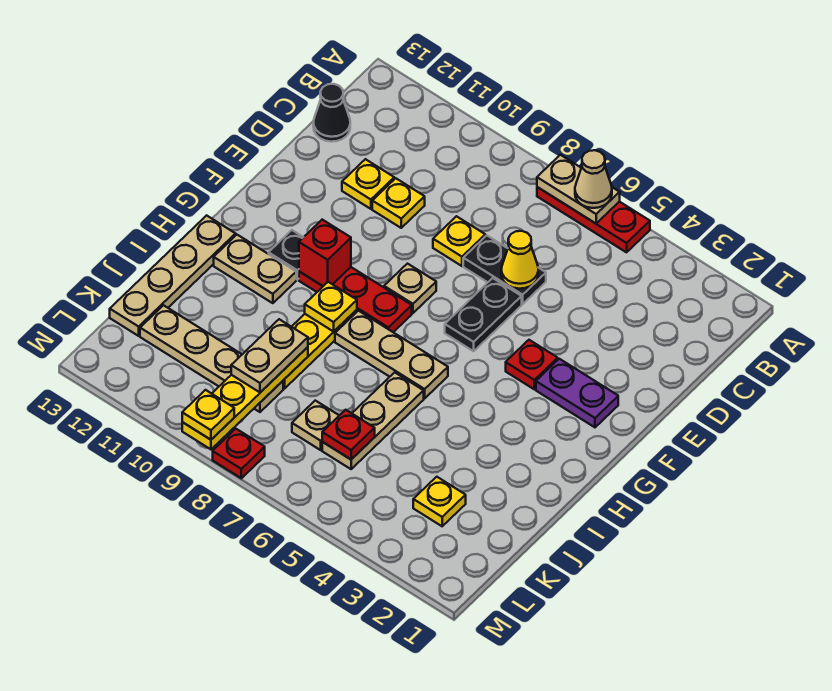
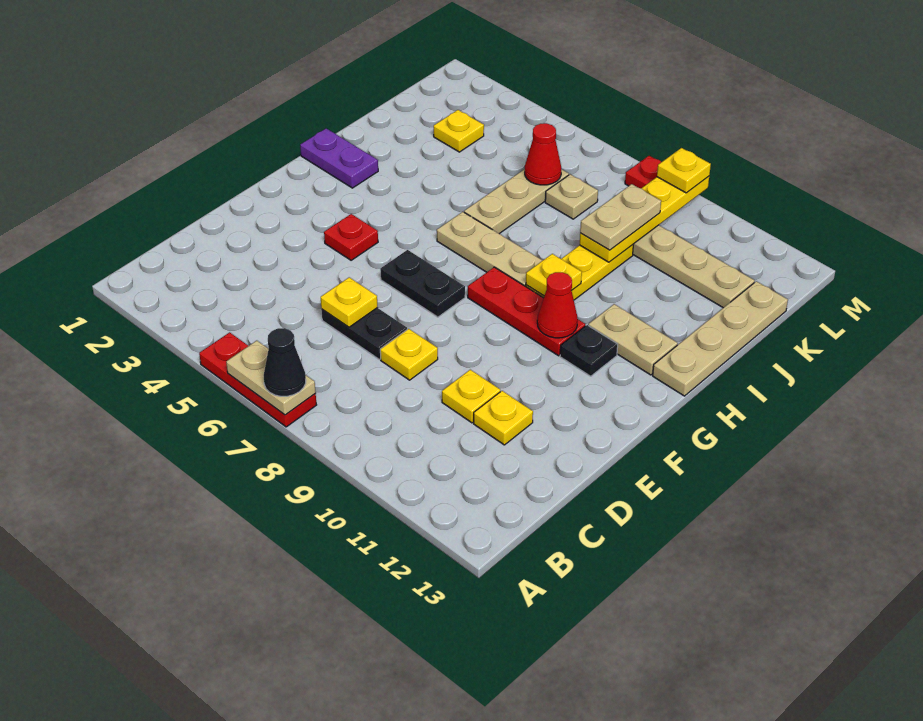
tan 1x1 cone [575,150,612,208] -> none
black 1x1 cone [313,84,350,142] -> black 1x1 cone moved to [264,328,306,396]
yellow 1x1 cone [501,231,538,289] -> yellow 1x1 plate [321,277,378,327]
black 1x2 plate [445,278,522,351] -> black 1x2 plate turned to [380,250,465,317]
purple 1x2 plate [536,359,618,427] -> purple 1x2 plate moved to [300,128,378,188]
tan 1x1 plate [384,264,436,313] -> none
red 1x1 brick [299,220,351,286] -> red 1x1 cone [537,272,578,338]
red 1x1 plate [322,410,375,459] -> red 1x1 cone [525,123,561,185]

